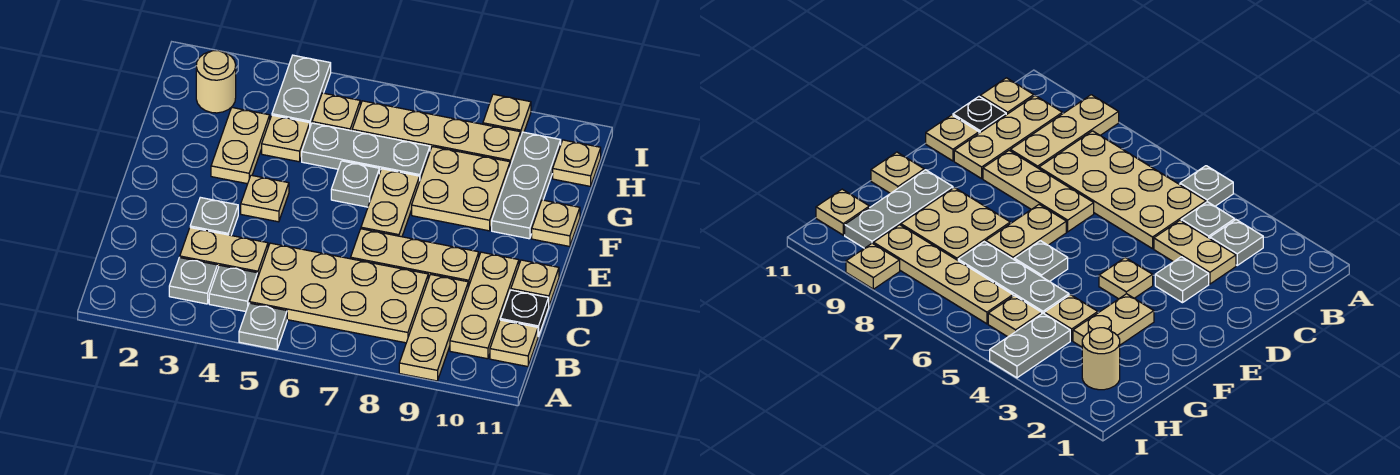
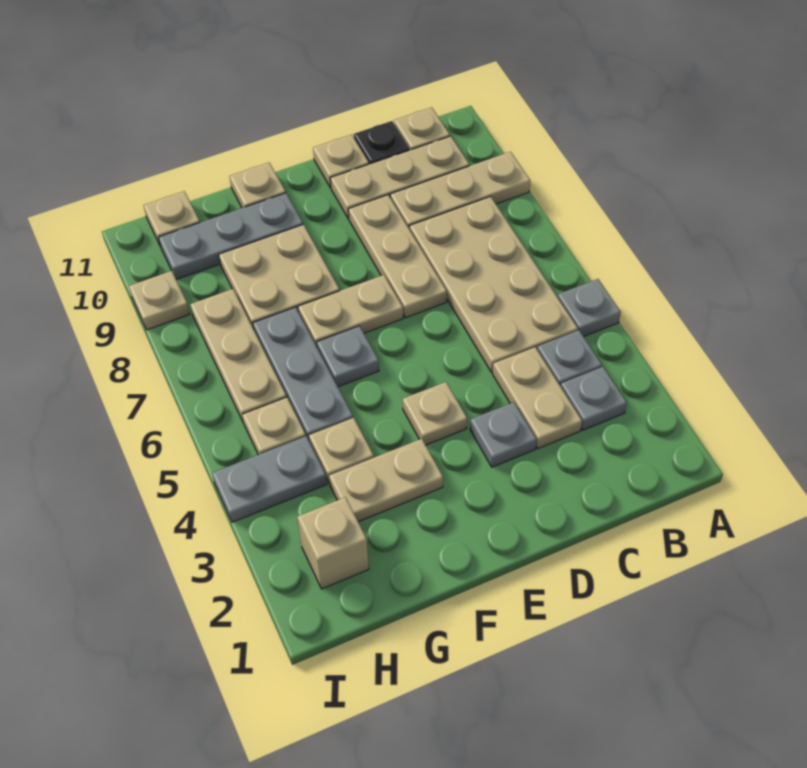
tan 1x1 round brick [196,51,236,113] -> tan 1x1 brick [297,497,369,589]
tan 1x4 plate [352,101,521,167] -> tan 1x3 plate [190,289,286,423]

